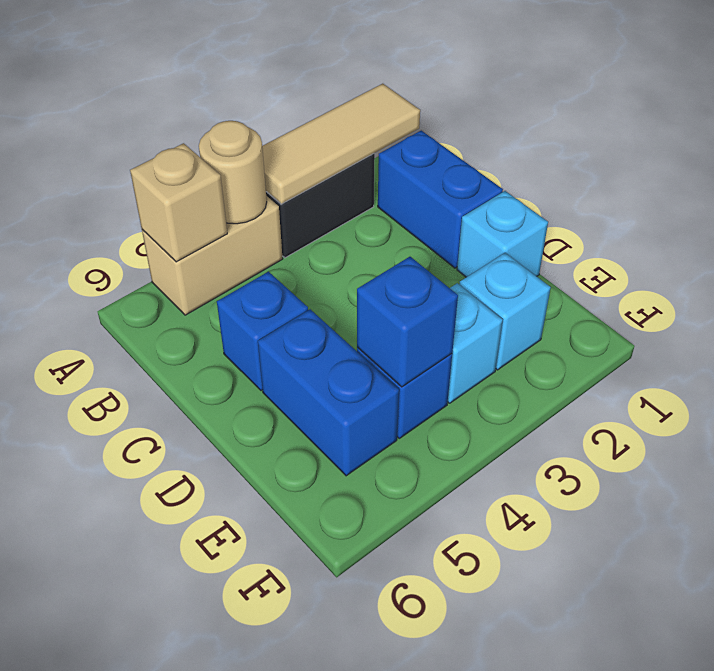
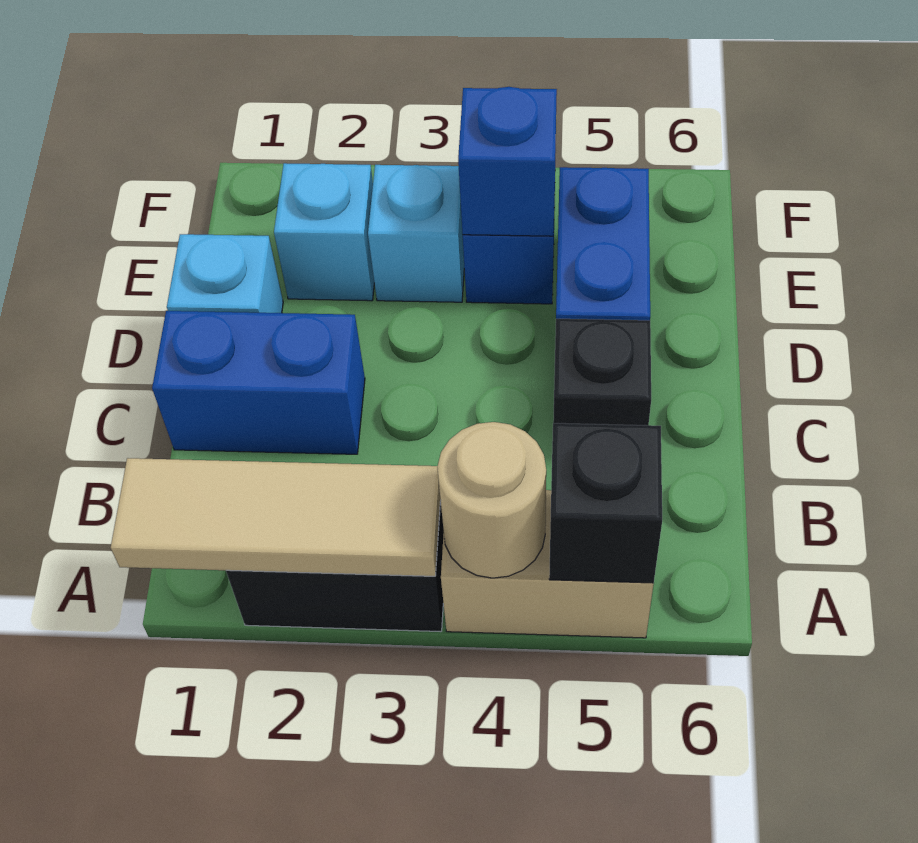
tan 1x1 brick [130,143,227,262] -> black 1x1 brick [549,423,662,583]
blue 1x2 brick [378,131,503,268] -> blue 1x2 brick turned to [152,311,365,454]
blue 1x1 brick [217,272,308,391] -> black 1x1 brick [553,319,651,425]

